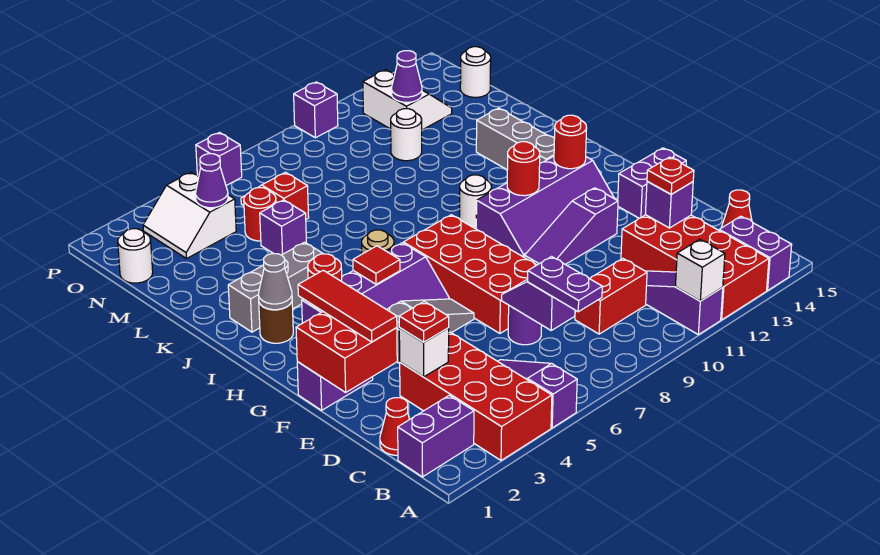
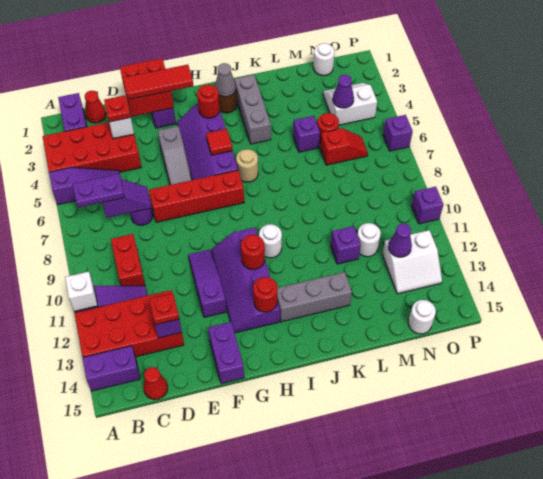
red 2x4 brick [403,215,536,333] -> red 1x4 brick [149,170,244,222]
none -> purple 1x1 brick [331,226,361,264]

